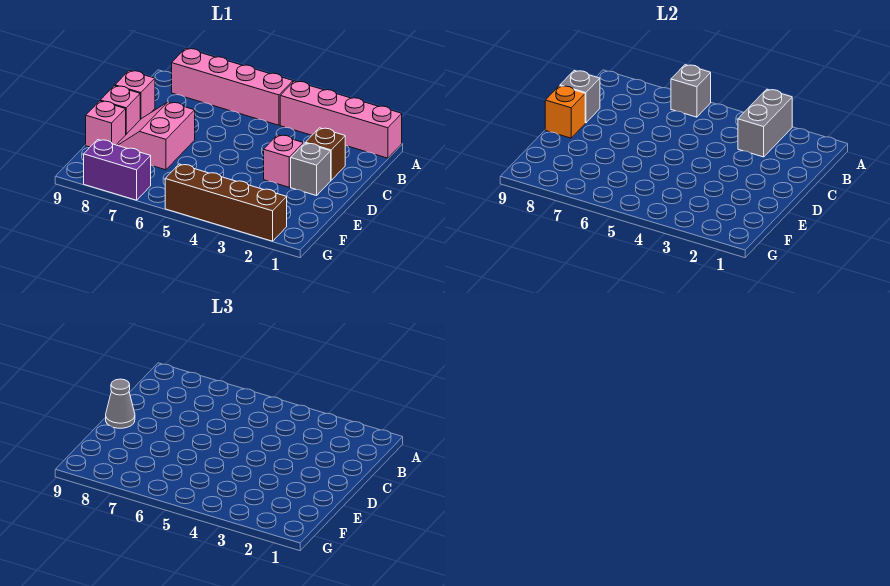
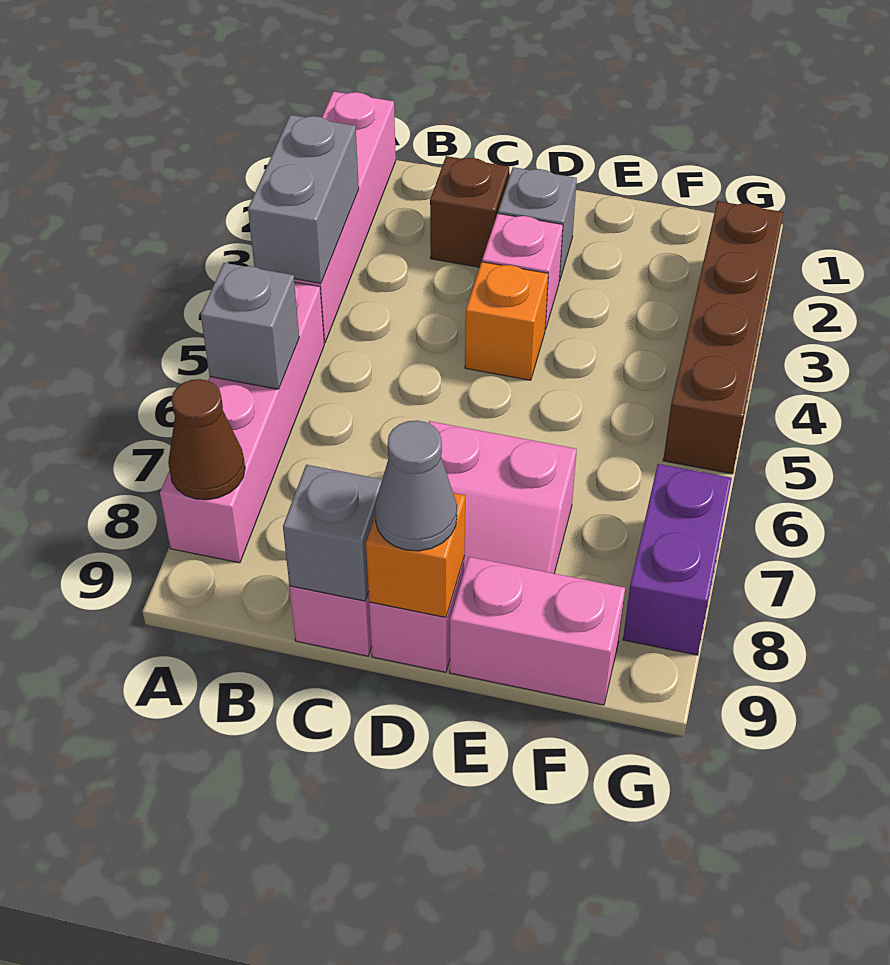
grey 1x2 brick [738,89,792,157] -> grey 1x2 brick turned to [248,115,359,283]
none -> brown 1x1 cone [168,379,245,500]
none -> orange 1x1 brick [465,262,548,380]
pink 1x1 brick [86,101,126,147] -> pink 1x2 brick [450,557,625,705]

